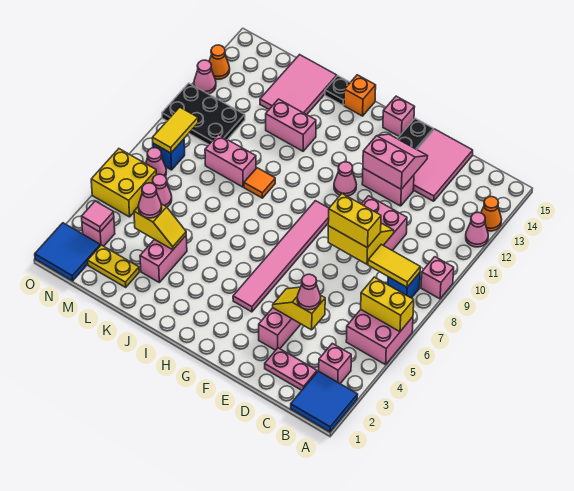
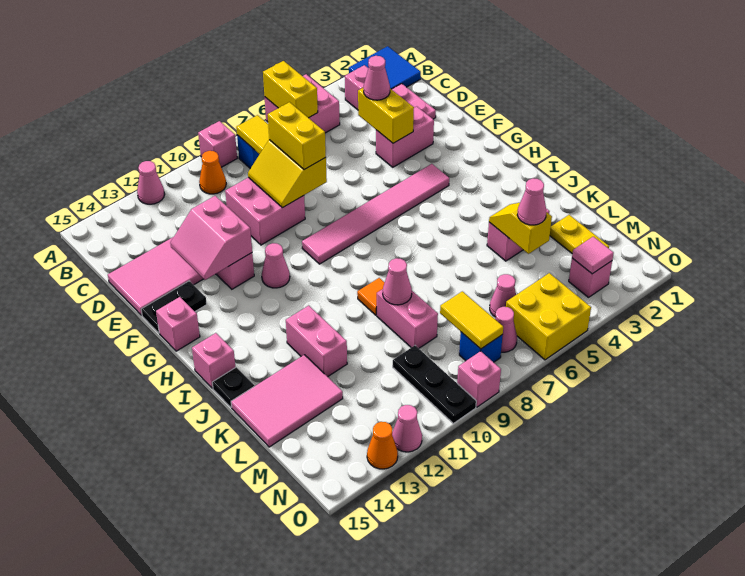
orange 1x1 cone [481,197,502,231] -> orange 1x1 cone moved to [199,151,226,194]
yellow 1x2 slope [273,287,325,330] -> yellow 1x2 brick [358,88,414,143]
orange 1x1 brick [344,75,376,116] -> pink 1x1 brick [192,333,235,388]
none -> pink 1x1 cone [383,258,412,305]
black 2x3 plate [162,83,245,144] -> black 1x3 plate [393,346,476,423]
blue 2x2 tile [35,223,100,281] -> none
yellow 1x2 tile [153,107,198,153] -> yellow 1x2 tile turned to [440,291,503,349]
none -> pink 1x1 brick [457,351,501,407]

